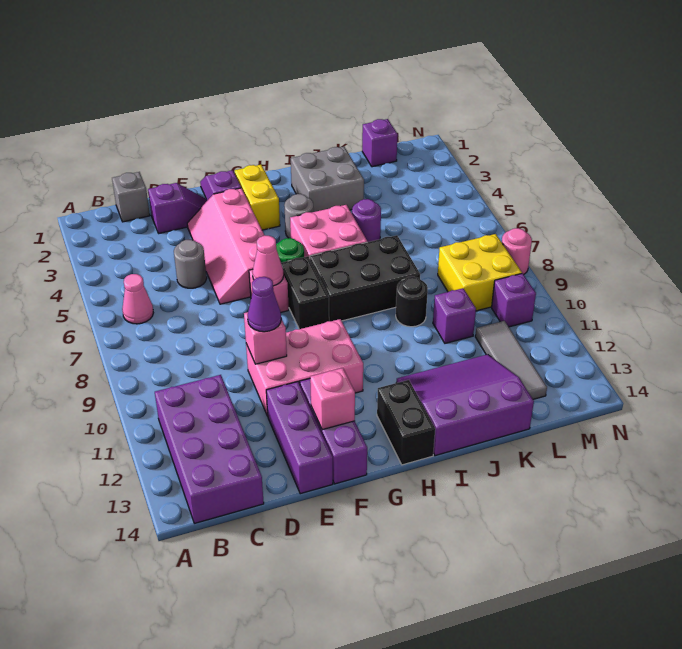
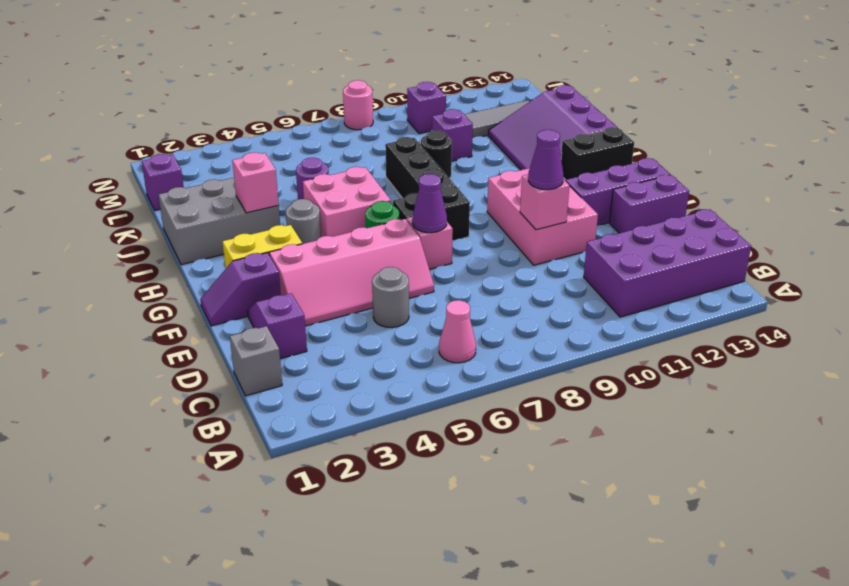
purple 1x3 brick [266,382,333,494] -> purple 1x2 brick [610,175,689,233]
pink 1x1 cone [253,236,284,286] -> purple 1x1 cone [412,174,447,233]
pink 1x1 brick [310,368,355,430] -> pink 1x1 brick moved to [232,152,279,213]
black 2x3 brick [310,235,420,321] -> black 1x3 brick [385,137,455,198]
grey 2x2 brick [291,147,364,212] -> grey 2x3 brick [158,178,280,265]
yellow 2x2 brick [438,234,522,311] -> none

